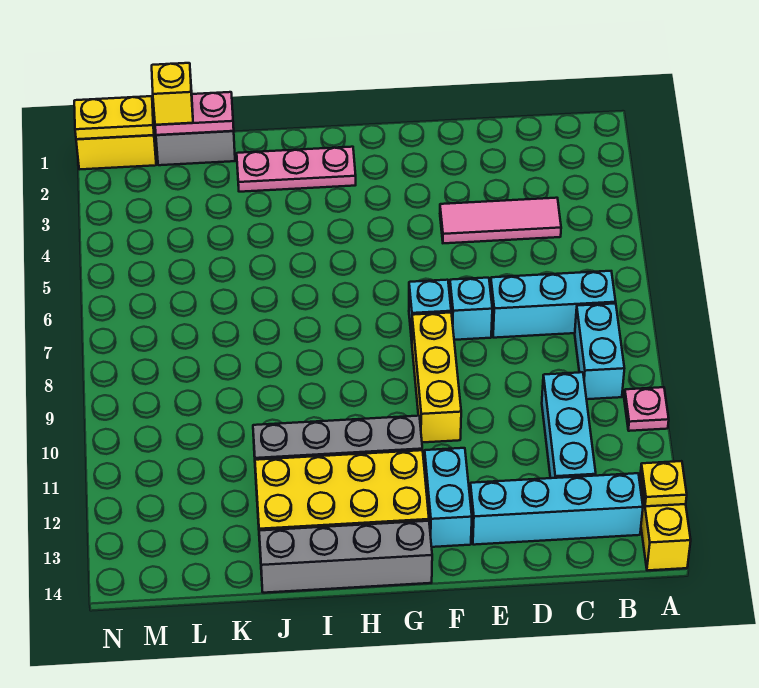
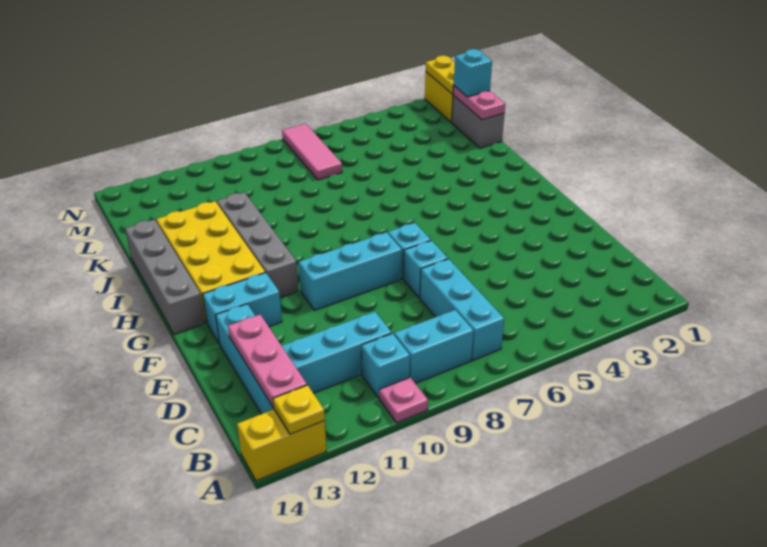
none -> cyan 1x1 brick [362,333,410,398]
pink 1x3 tile [440,198,561,243] -> pink 1x3 tile moved to [282,124,342,180]
yellow 1x3 brick [412,313,461,443] -> cyan 1x3 brick [299,232,402,310]
pink 1x3 plate [237,147,356,192] -> pink 1x3 plate moved to [228,315,307,408]
yellow 1x1 brick [152,63,193,125] -> cyan 1x1 brick [454,49,492,97]

